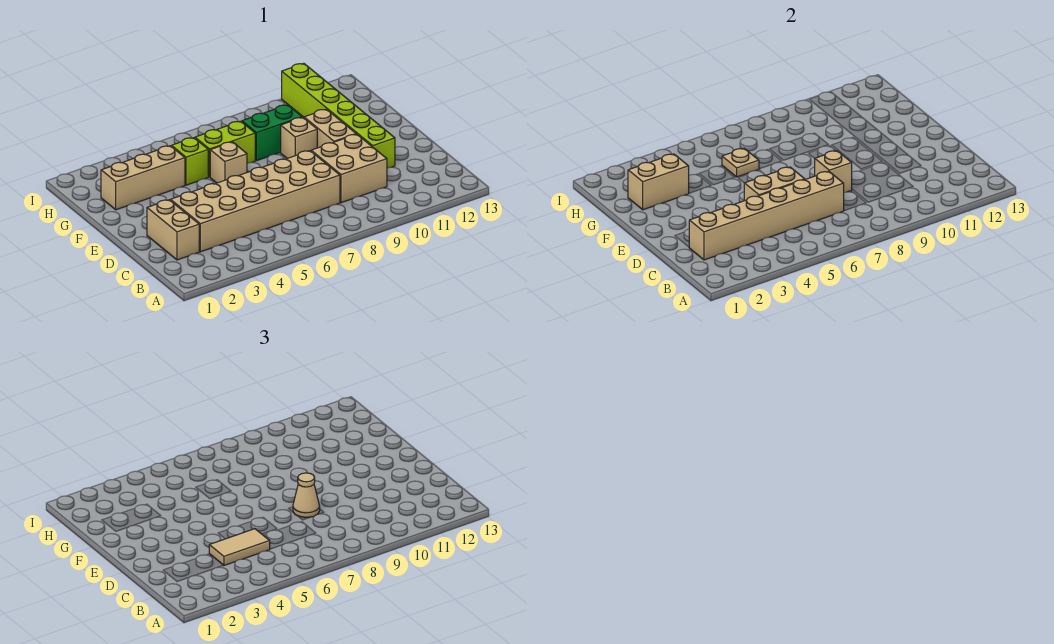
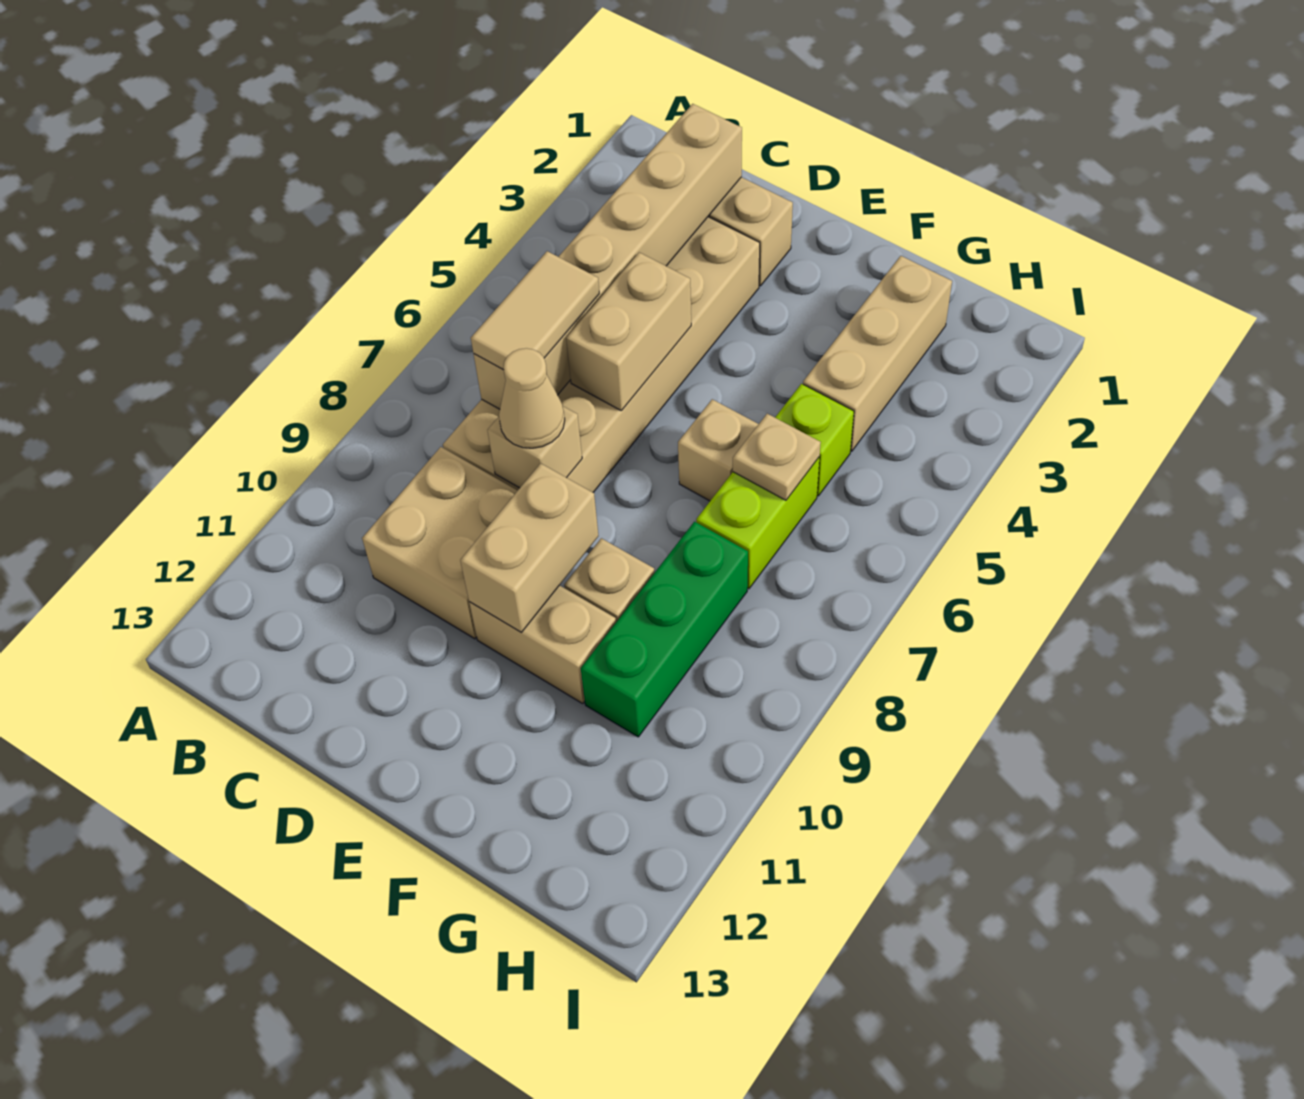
tan 1x2 tile [209,529,270,566] -> tan 1x2 tile moved to [471,251,599,370]
lime 1x6 brick [282,63,395,168] -> none
tan 1x2 brick [628,154,689,210] -> tan 1x2 brick moved to [460,463,598,632]
green 1x2 brick [242,105,302,161] -> green 1x3 brick [581,522,748,737]

